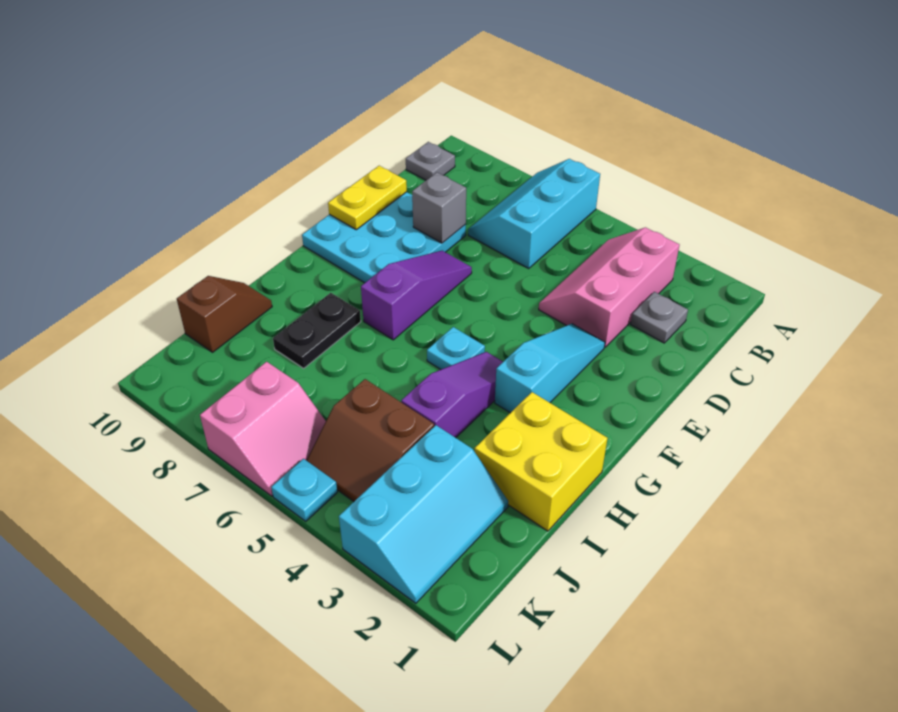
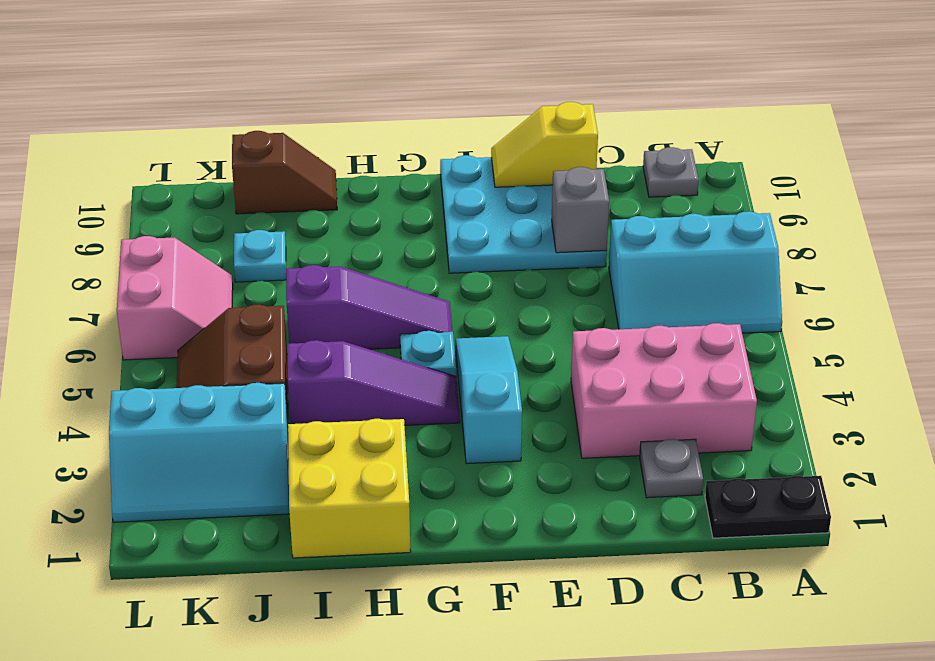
cyan 2x3 slope [468,159,600,268] -> cyan 2x3 slope turned to [609,211,782,333]
pink 2x3 slope [539,227,679,347] -> pink 2x3 brick [571,323,757,458]
yellow 1x2 plate [328,166,407,230] -> yellow 1x2 slope [491,102,598,187]
cyan 1x3 slope [495,324,605,413] -> cyan 1x3 slope turned to [456,336,522,464]
purple 1x3 slope [361,251,472,340] -> purple 1x3 slope moved to [286,265,452,349]
black 1x2 plate [273,293,361,368] -> black 1x2 plate moved to [705,476,831,538]
pink 2x2 slope [200,362,326,496] -> pink 2x2 slope turned to [117,236,233,360]
cyan 1x1 plate [271,459,337,521] -> cyan 1x1 plate moved to [234,230,286,282]

